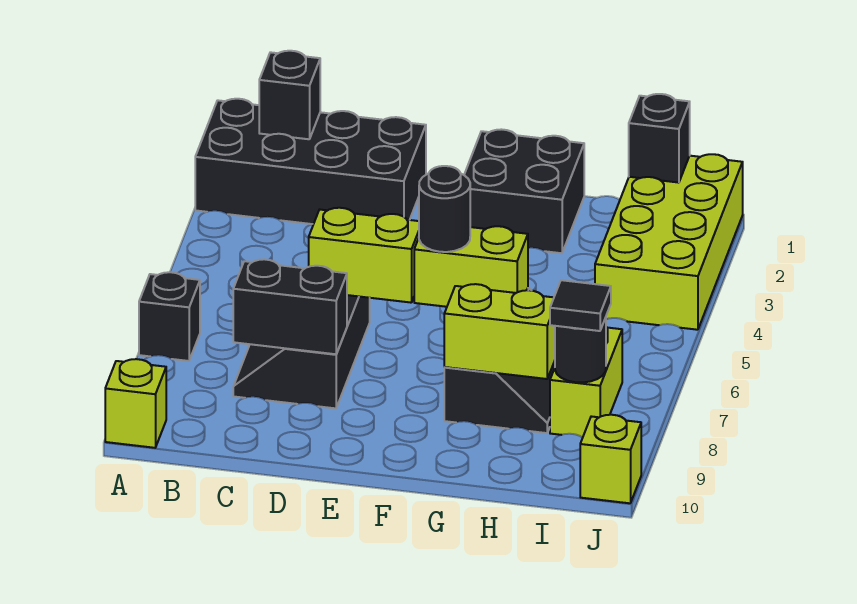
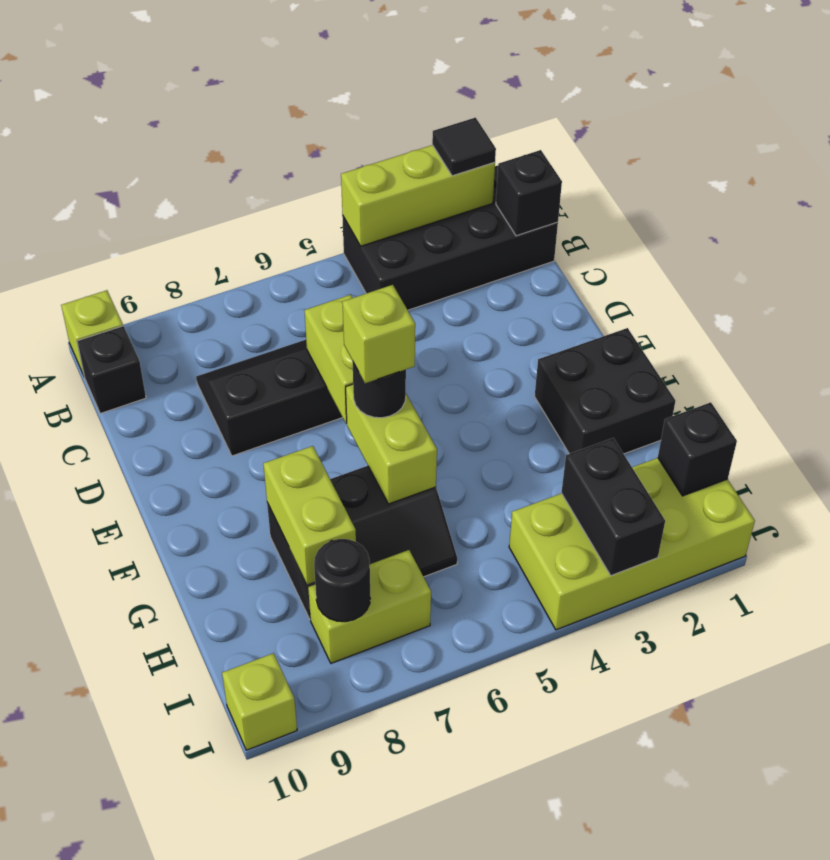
black 2x4 brick [195,99,426,224] -> black 2x4 brick turned to [342,165,558,310]
none -> lime 1x3 brick [341,145,495,246]
black 1x1 brick [139,272,200,361] -> black 1x1 brick moved to [77,326,146,414]
black 1x2 brick [233,259,347,354] -> black 1x2 brick moved to [561,438,665,576]
none -> lime 1x1 brick [342,285,415,383]
black 1x1 tile [550,280,611,331] -> black 1x1 tile moved to [432,118,496,176]

